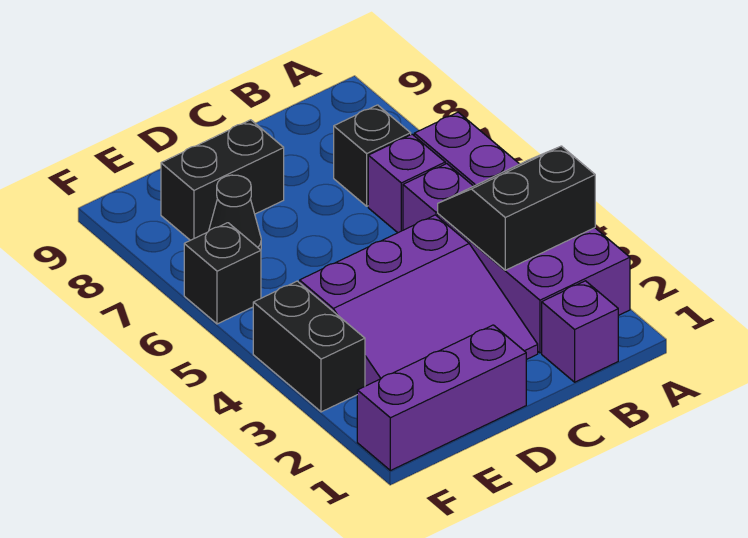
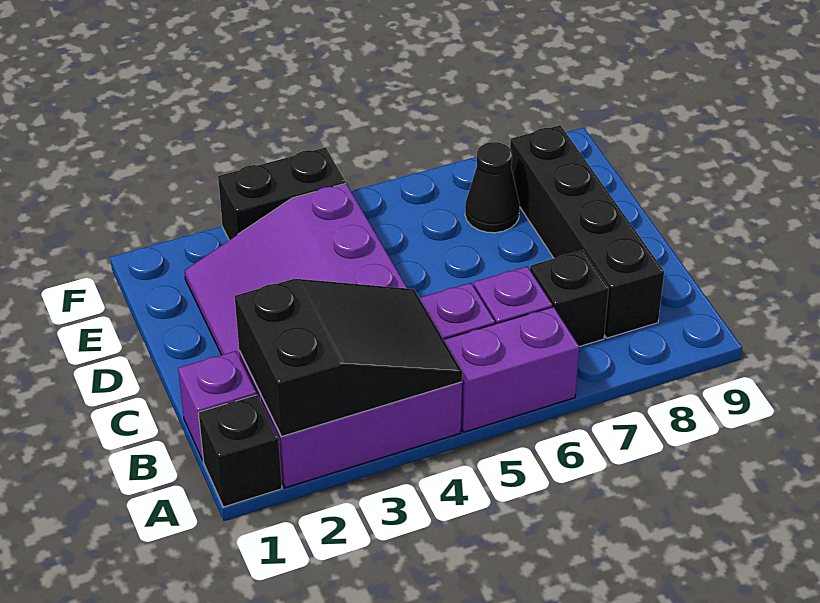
black 2x2 slope [438,146,595,270] -> black 2x3 slope [235,279,462,437]
purple 1x3 brick [357,325,526,471] -> none
black 1x2 brick [161,120,284,240] -> black 1x4 brick [510,125,664,338]
black 1x1 brick [184,223,261,324] -> black 1x1 brick moved to [198,395,282,507]

